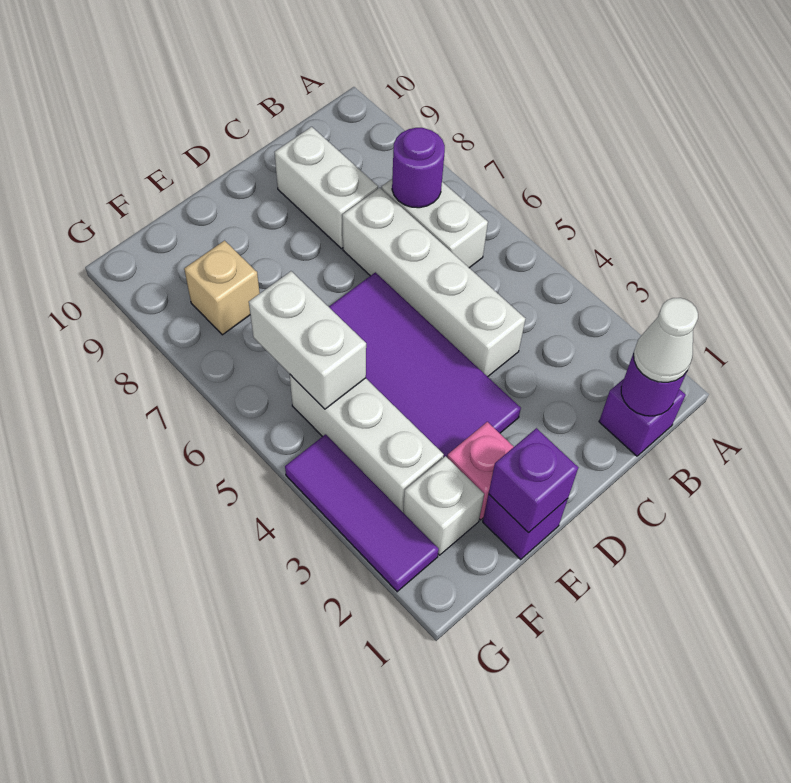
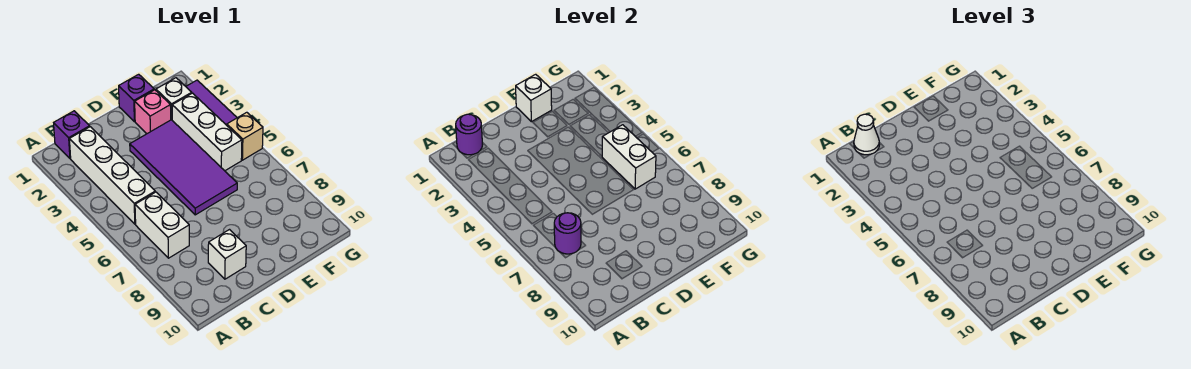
white 1x4 brick [342,188,526,377] -> white 1x4 brick moved to [69,127,155,224]
white 1x2 brick [275,127,378,249] -> white 1x1 brick [208,230,246,279]
purple 1x1 brick [489,428,578,533] -> white 1x1 brick [516,74,552,122]
tan 1x1 brick [184,241,260,335] -> tan 1x1 brick moved to [227,112,263,160]

